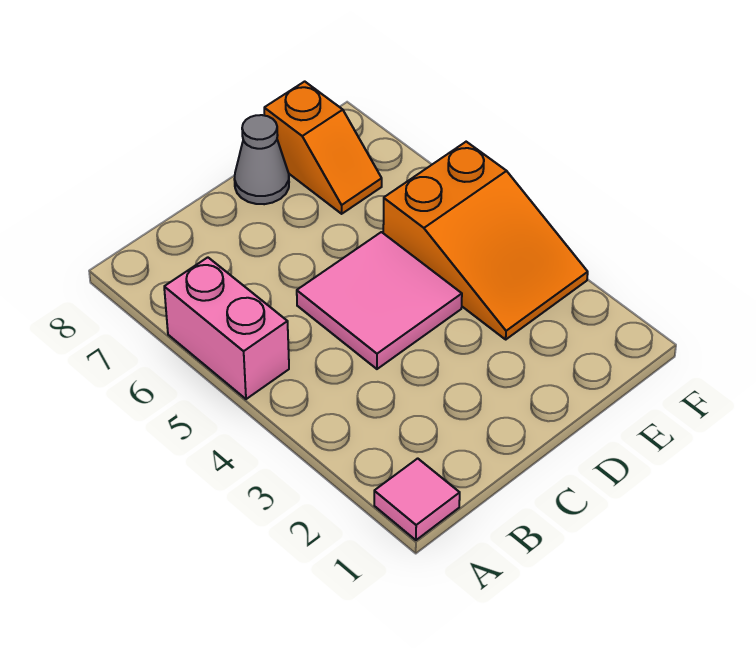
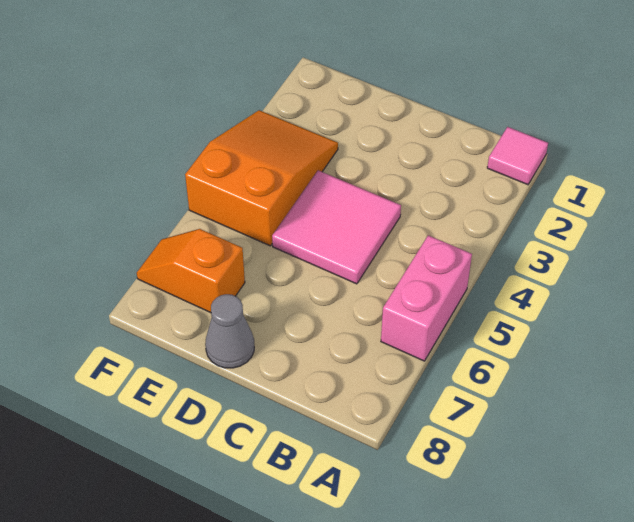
orange 1x2 slope [264,81,382,214] -> orange 1x2 slope turned to [137,229,245,313]

